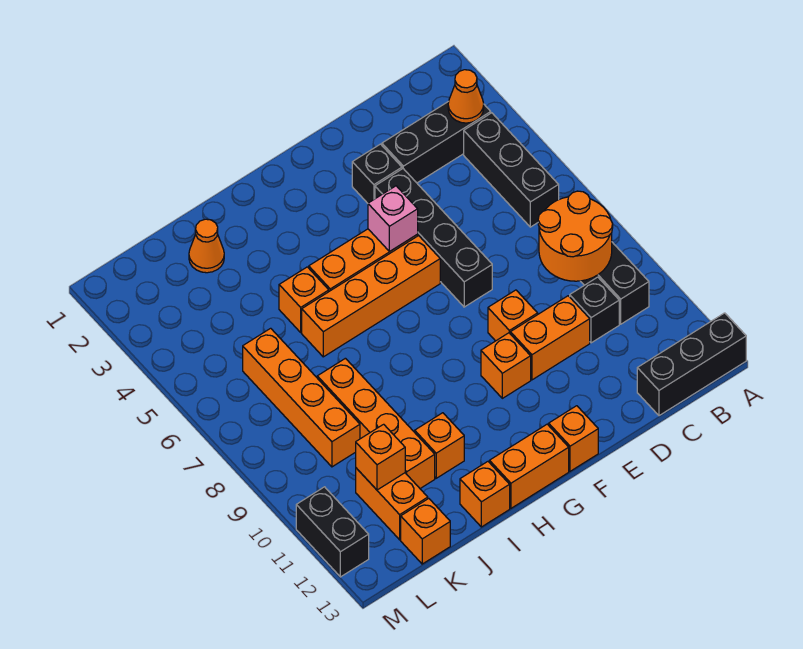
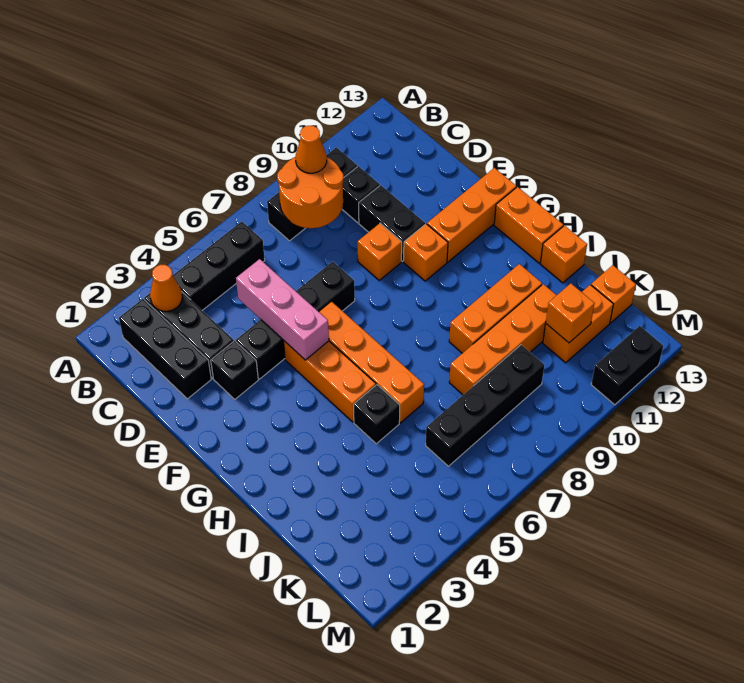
black 1x3 brick [637,313,746,416] -> black 1x3 brick moved to [119,299,211,399]
orange 1x2 brick [510,296,590,380] -> black 1x2 brick [359,185,425,261]
pink 1x1 brick [368,186,418,251] -> pink 1x3 brick [236,259,329,360]
orange 1x1 brick [549,406,598,471] -> orange 1x3 brick [427,168,516,262]
orange 1x1 brick [279,267,329,332] -> black 1x1 brick [354,385,400,444]
orange 1x1 brick [415,413,464,478] -> orange 1x3 brick [449,264,542,353]
orange 1x1 cone [189,219,224,273] -> orange 1x1 cone moved to [296,126,327,173]
orange 1x4 brick [243,328,360,467] -> black 1x4 brick [426,345,544,466]

